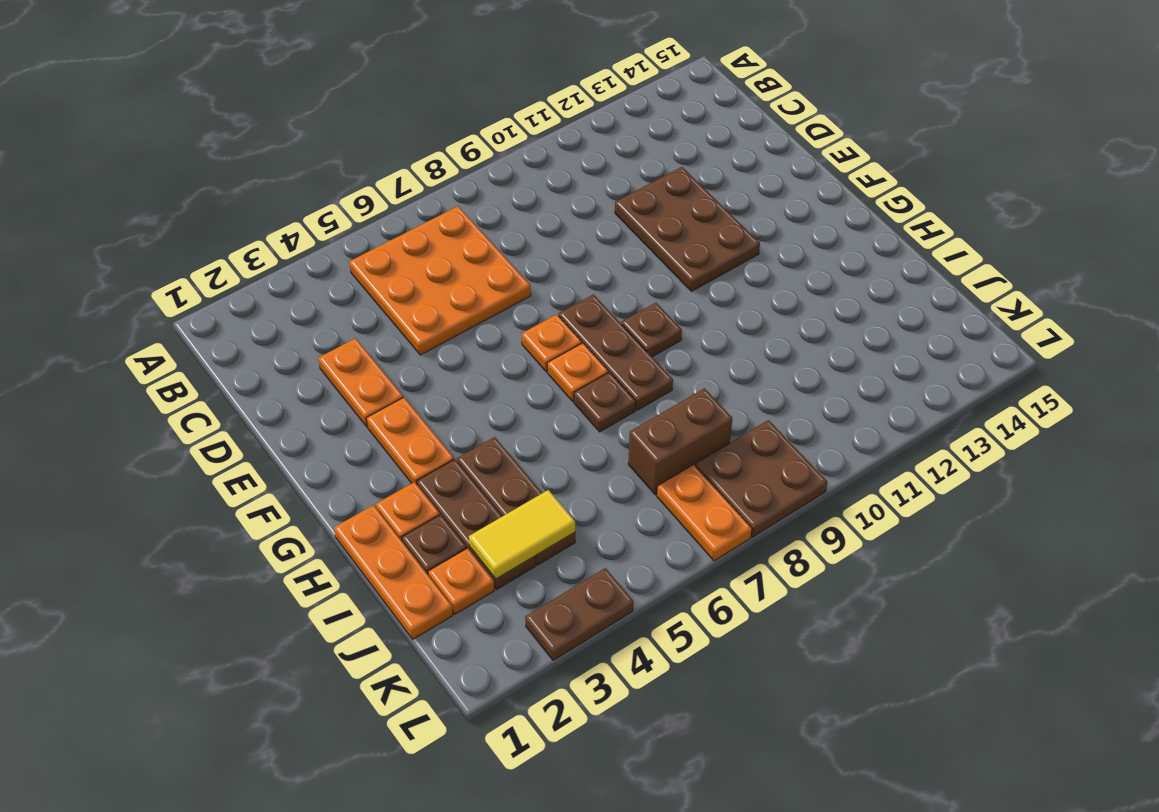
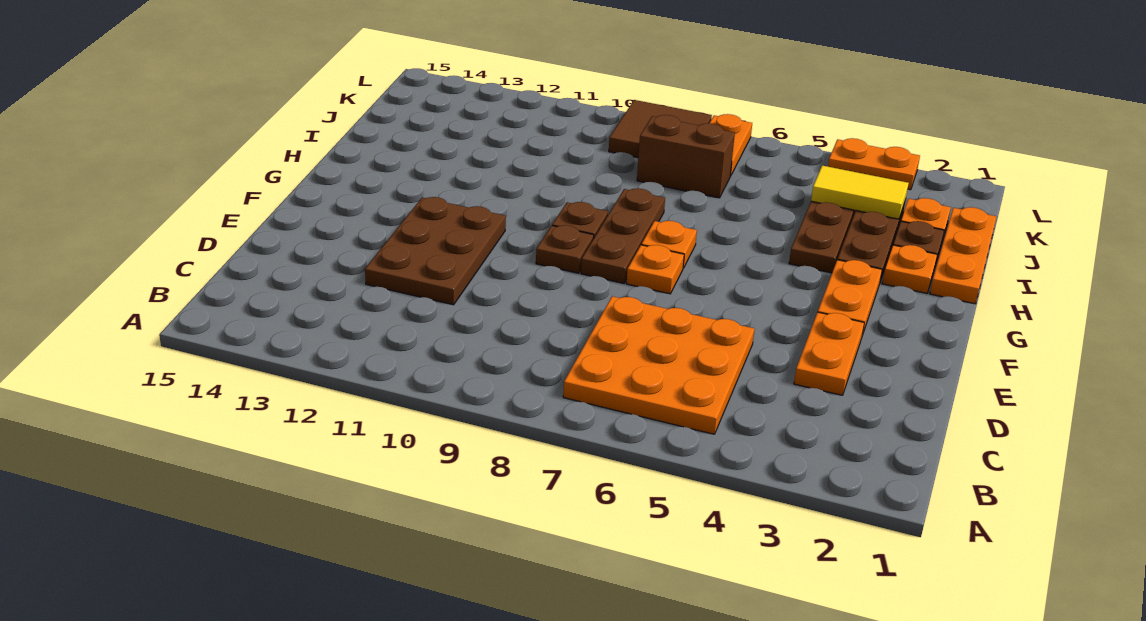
brown 1x1 plate [574,372,636,432] -> brown 1x1 plate moved to [536,225,594,273]
brown 2x2 plate [695,420,827,537] -> brown 2x2 tile [609,100,712,158]
brown 1x2 plate [525,568,633,660] -> orange 1x2 plate [828,138,920,190]

